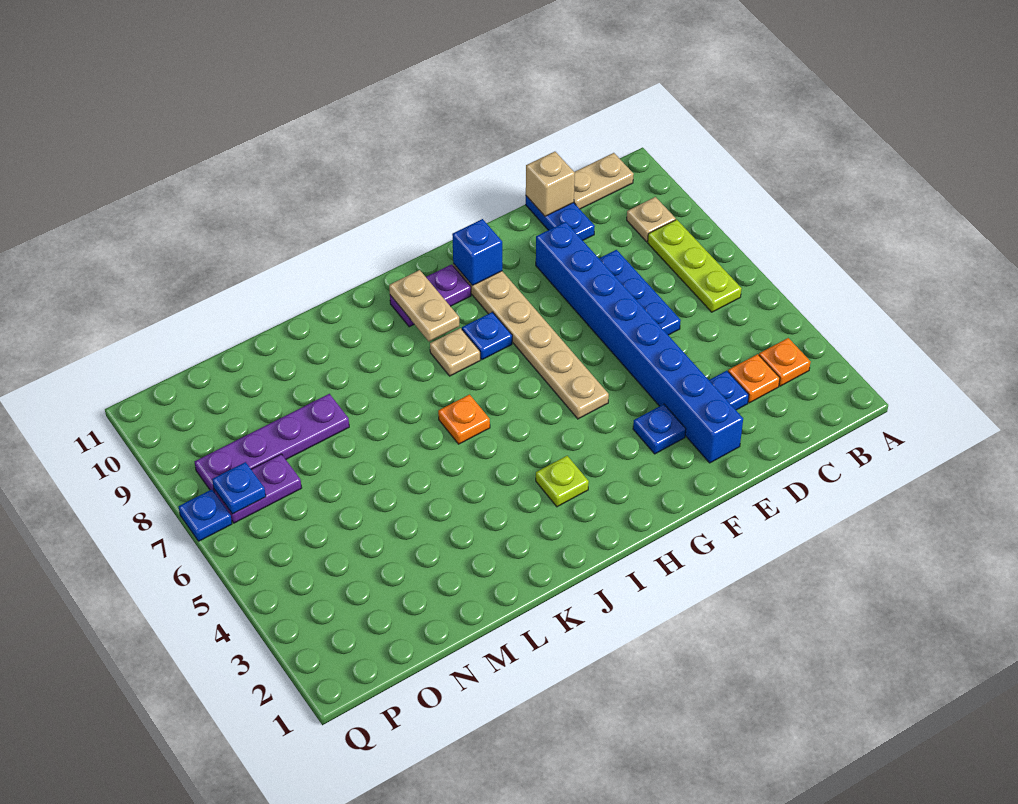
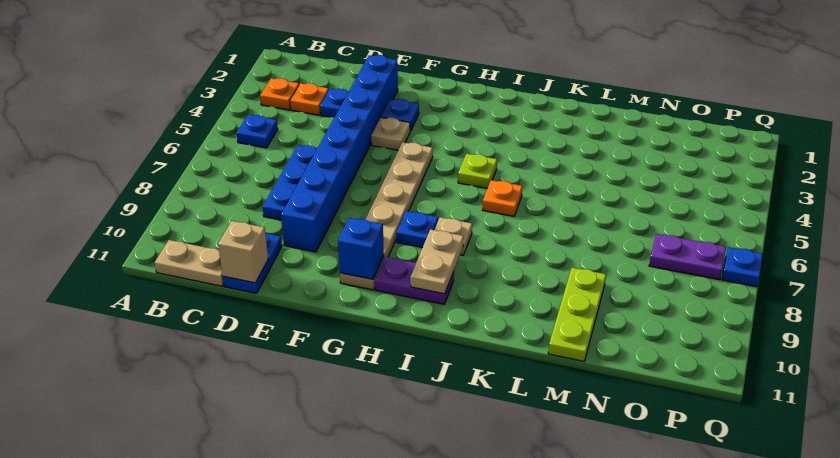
lime 1x3 plate [648,220,741,312] -> lime 1x3 plate moved to [548,268,606,361]
tan 1x1 plate [627,197,676,242] -> tan 1x1 plate moved to [371,117,410,150]
lime 1x1 plate [536,456,589,507] -> lime 1x1 plate moved to [458,154,497,188]
purple 1x4 plate [195,394,349,491] -> none
blue 1x1 plate [212,462,266,514] -> blue 1x1 plate moved to [237,115,278,148]

